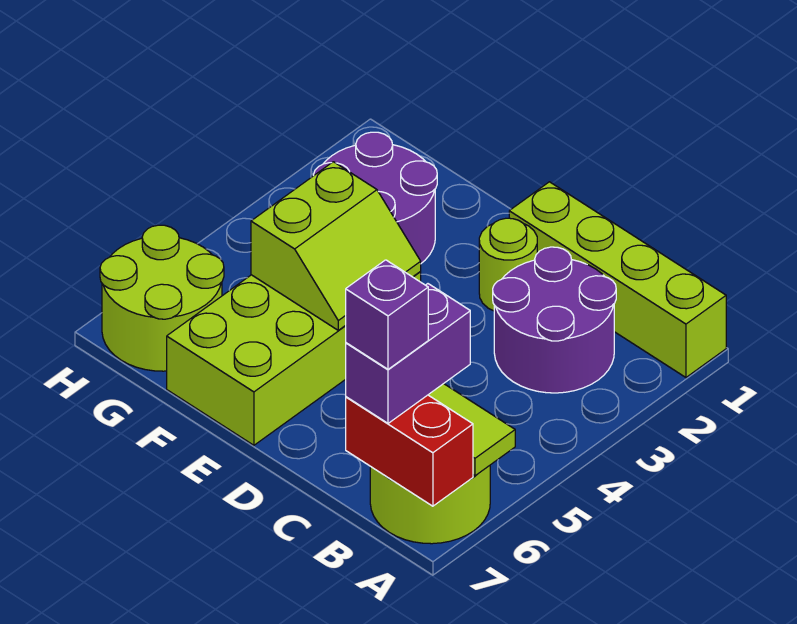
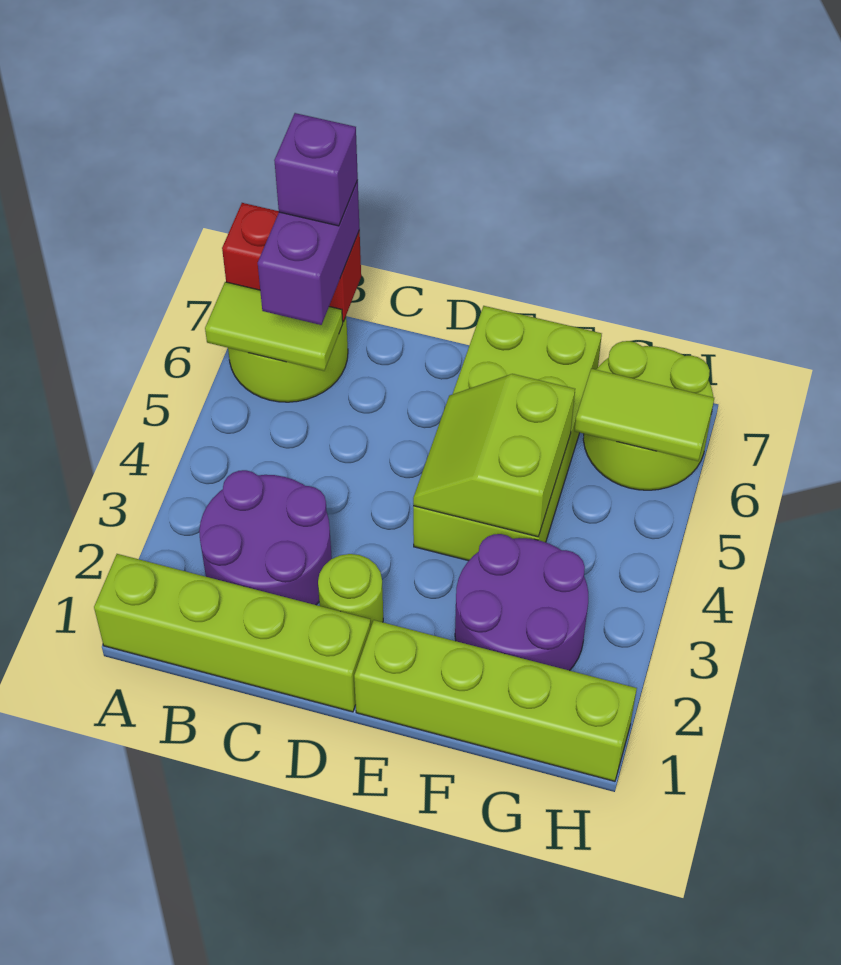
none -> lime 1x4 brick [354,620,637,781]
none -> lime 1x2 tile [575,369,714,461]

